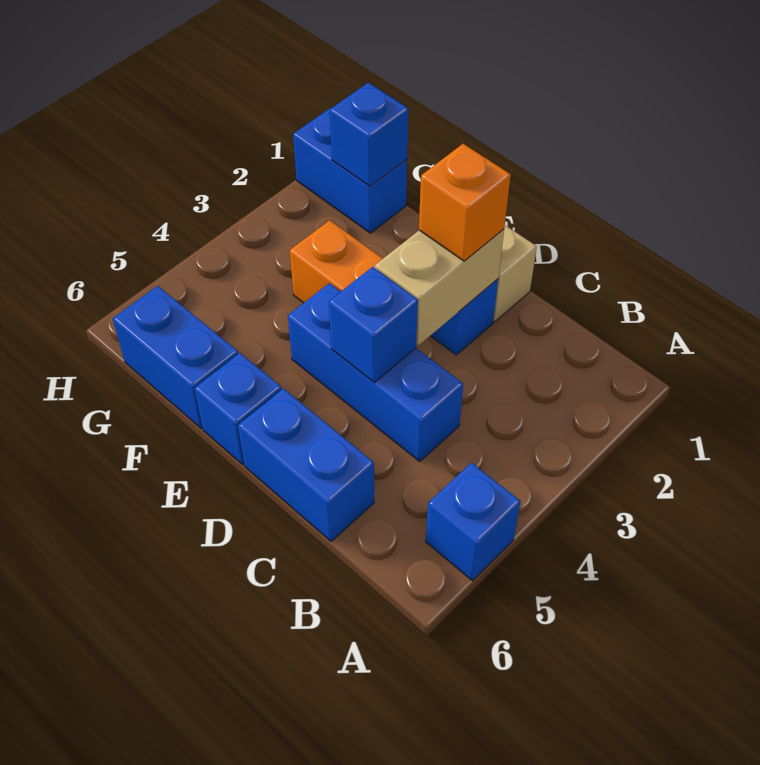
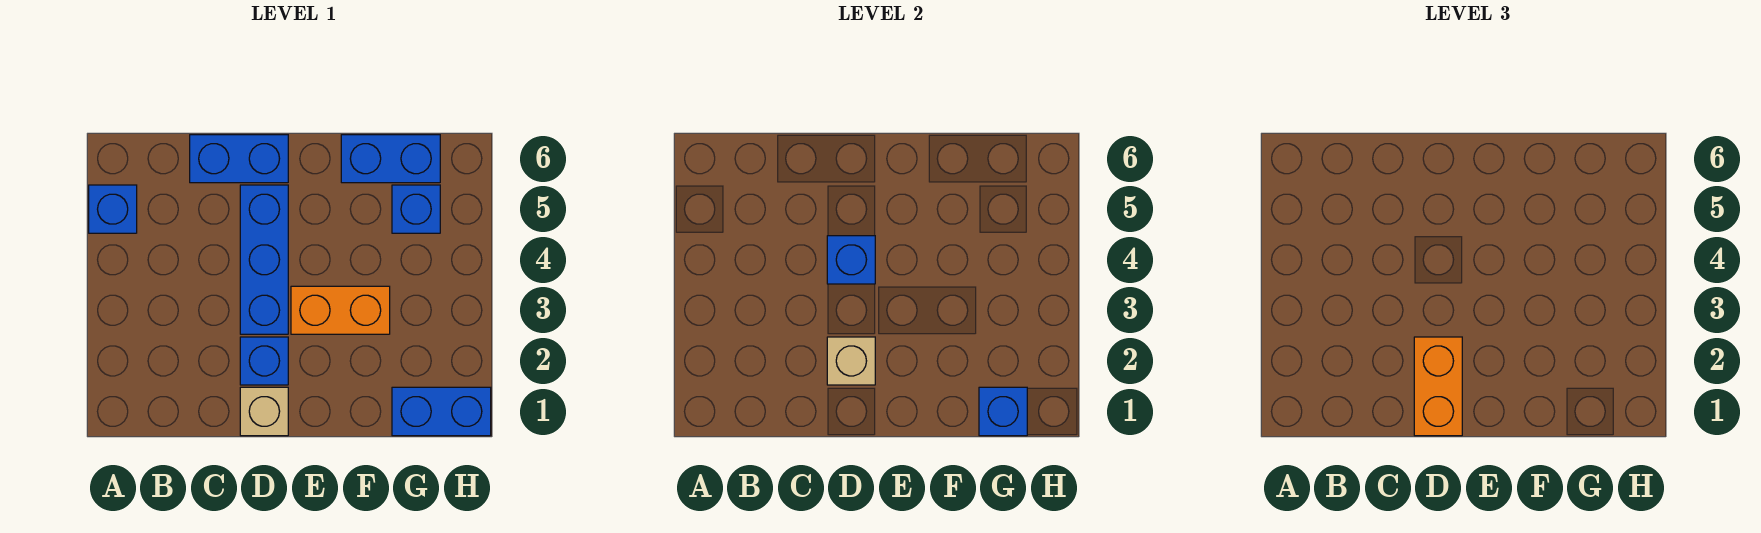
blue 1x3 brick [288,283,463,461] -> blue 1x3 brick turned to [240,185,288,334]
tan 1x2 brick [375,229,504,346] -> tan 1x1 brick [827,337,875,385]
orange 1x1 brick [419,144,511,261] -> orange 1x2 brick [1414,337,1462,436]
blue 1x1 brick [194,353,282,464] -> blue 1x1 brick moved to [392,185,440,233]

